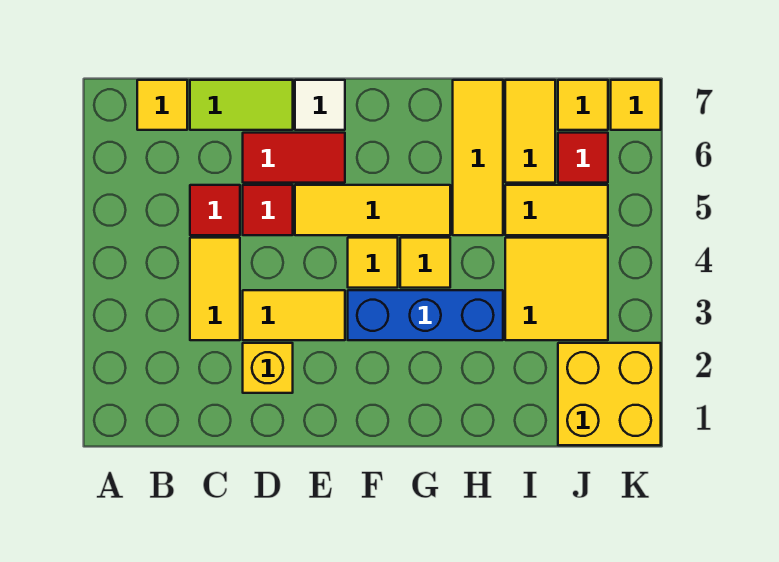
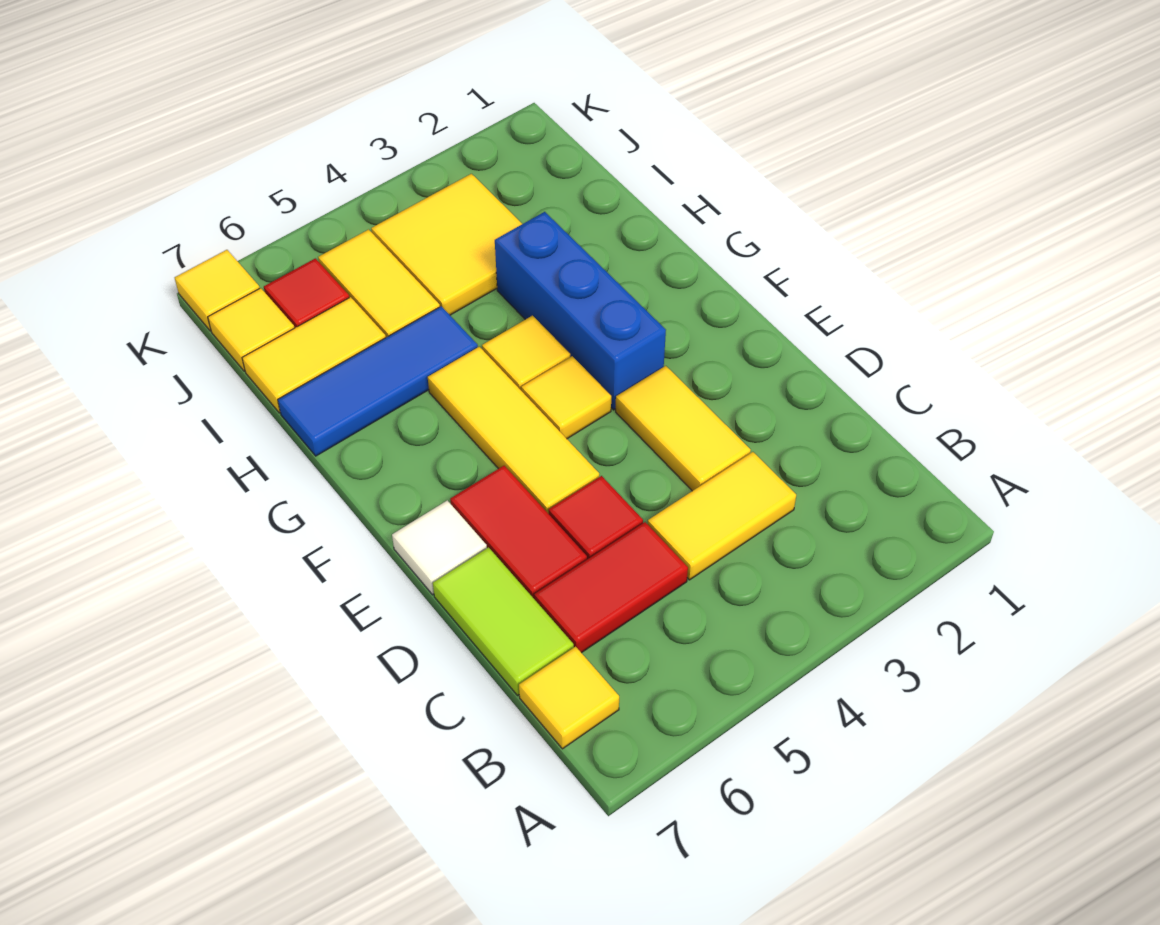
red 1x1 tile [190,185,240,235] -> red 1x2 tile [534,522,688,653]
yellow 1x1 brick [243,343,293,393] -> none
yellow 1x3 tile [453,80,503,235] -> blue 1x3 tile [278,306,478,456]
yellow 2x2 brick [558,343,661,445] -> none

